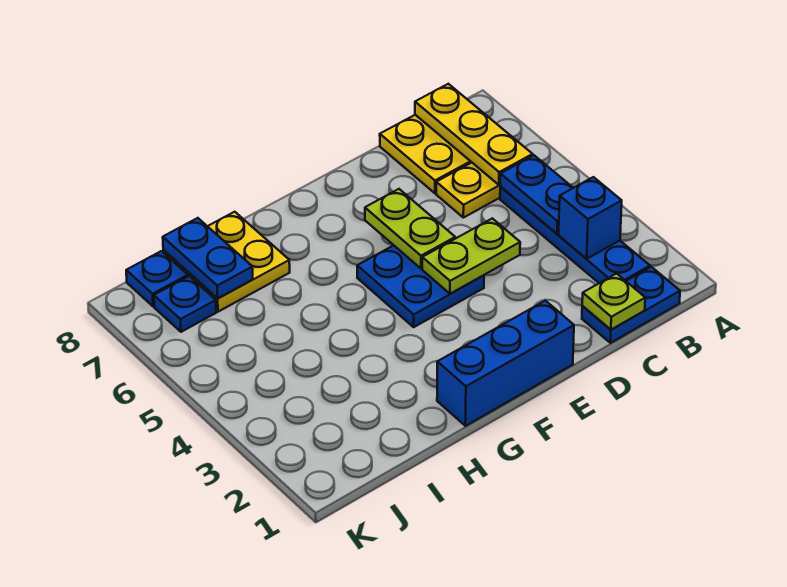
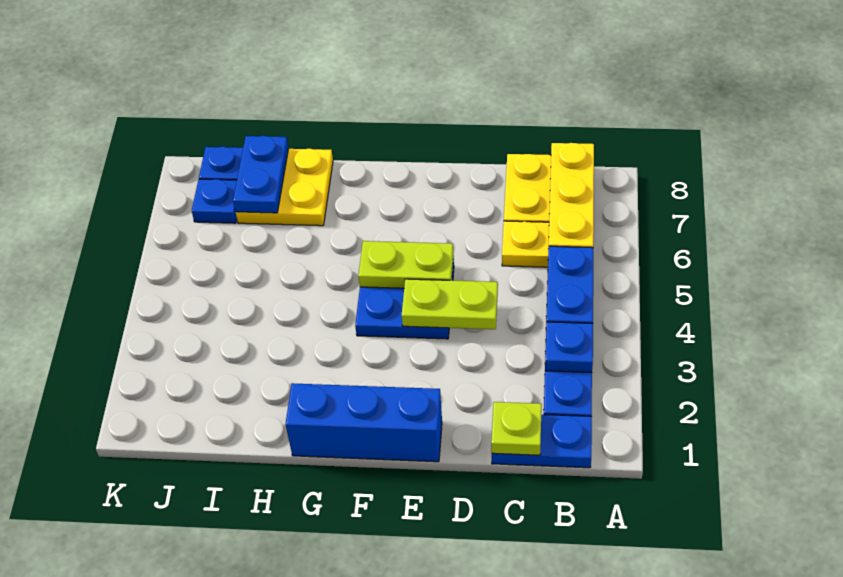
blue 1x1 brick [559,177,622,259] -> blue 1x1 plate [545,322,593,372]
lime 1x2 plate [365,189,455,268] -> lime 1x2 plate turned to [358,241,453,288]

